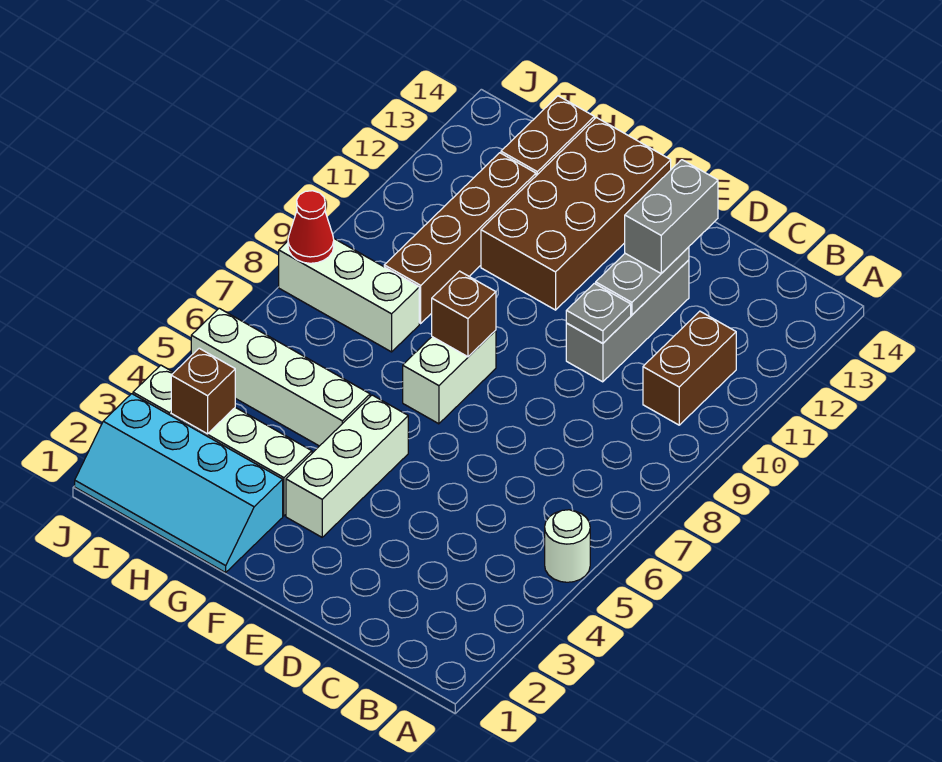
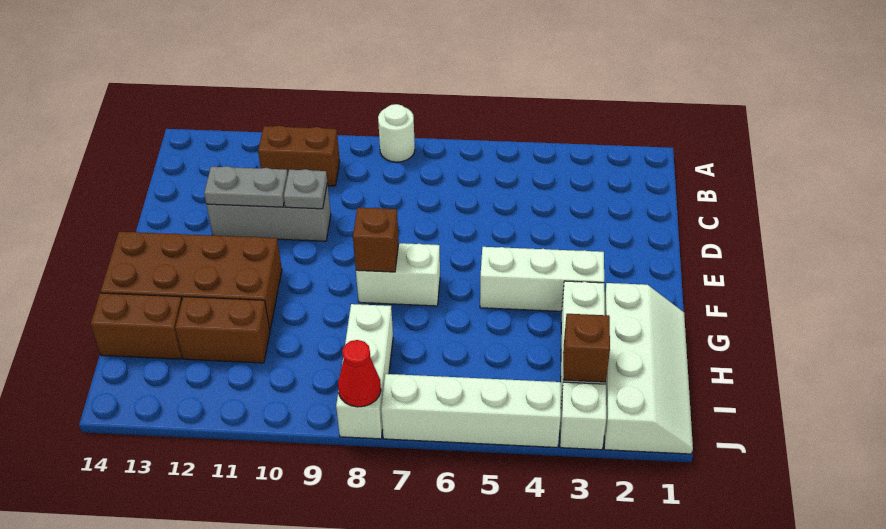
white 1x1 round brick [545,510,590,582] -> white 1x1 round brick moved to [378,104,415,162]
grey 1x2 brick [625,160,718,273] -> none
cyan 2x4 slope [75,394,283,572] -> white 2x4 slope [604,283,693,454]
white 1x4 brick [191,308,370,446] -> white 1x4 brick turned to [381,374,561,448]
brown 1x4 brick [384,153,536,323] -> brown 1x2 brick [175,297,270,363]

